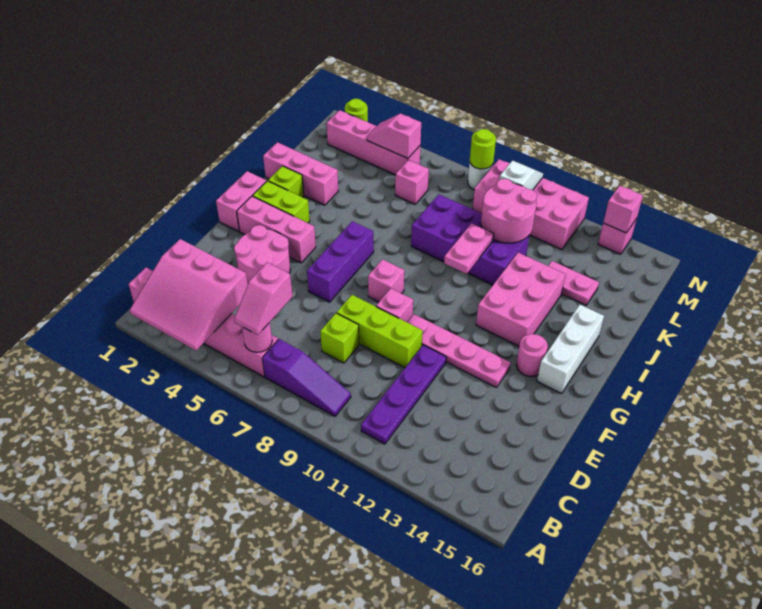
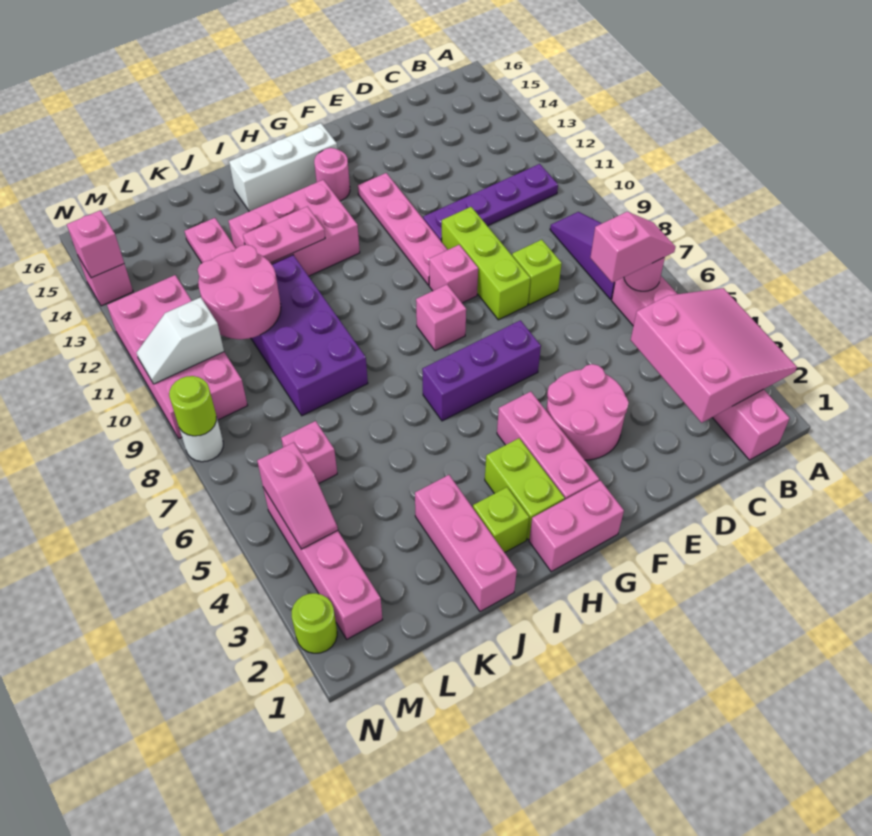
pink 1x2 plate [444,223,494,274] -> pink 1x2 plate moved to [243,206,325,263]

